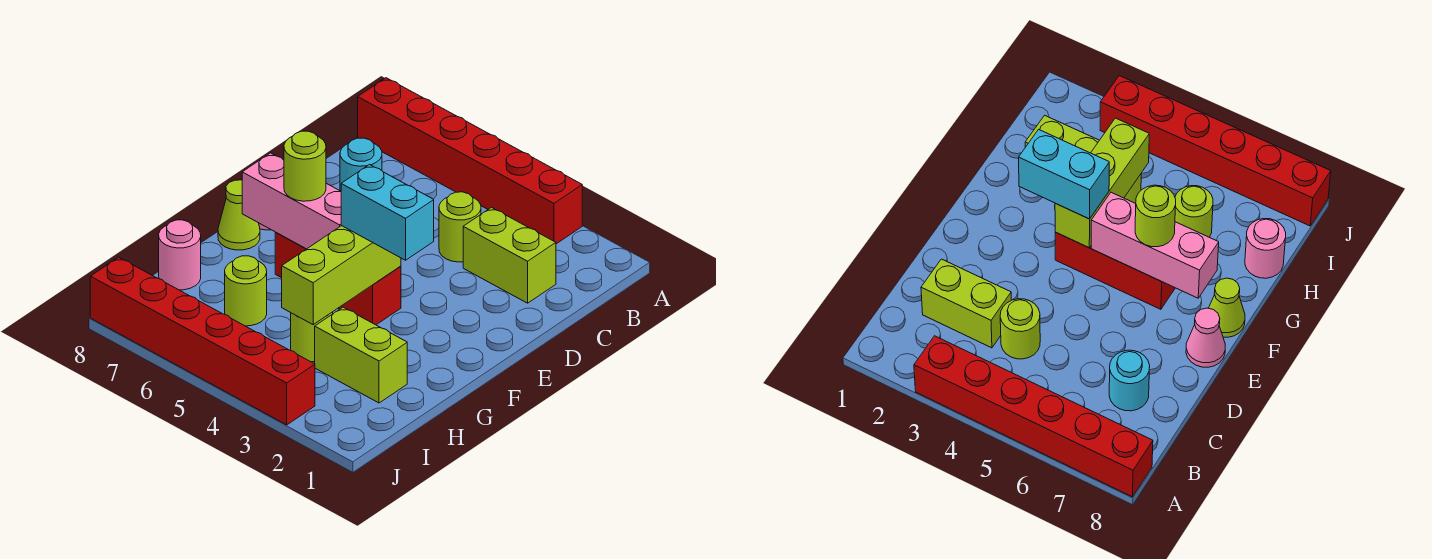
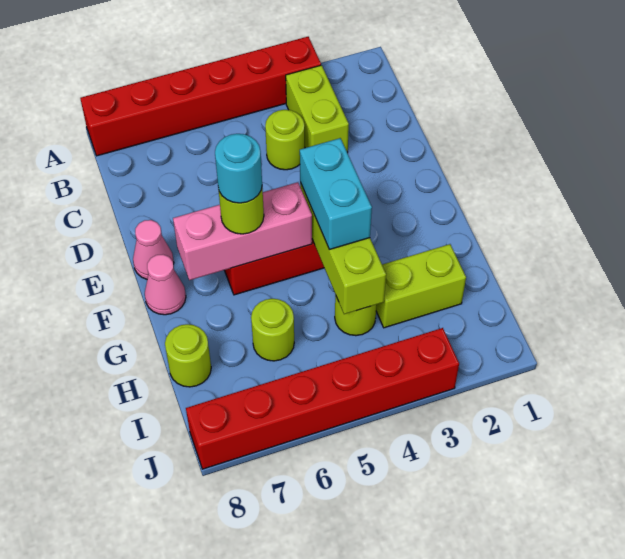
lime 1x2 brick [463,208,556,303] -> lime 1x2 brick turned to [286,65,349,153]
cyan 1x1 round brick [340,138,382,191] -> cyan 1x1 round brick moved to [215,134,262,203]
cyan 1x2 brick [341,165,434,260] -> cyan 1x2 brick turned to [300,138,372,250]
lime 1x1 cone [218,180,260,250] -> pink 1x1 cone [145,255,186,315]
pink 1x1 round brick [159,220,201,290] -> lime 1x1 round brick [165,324,211,387]

